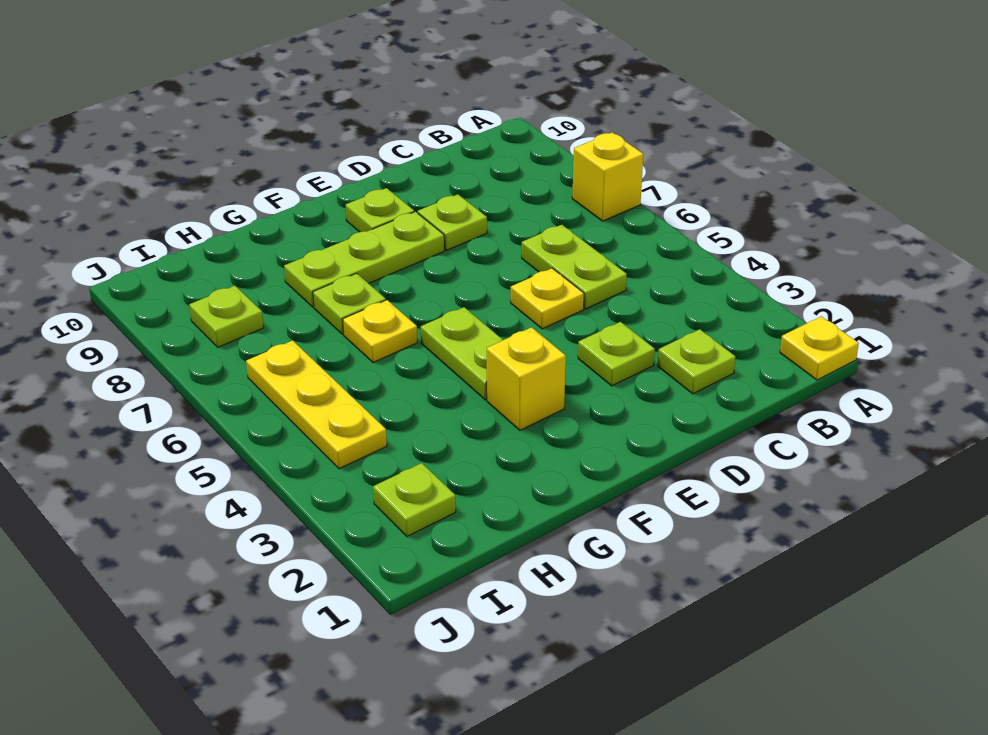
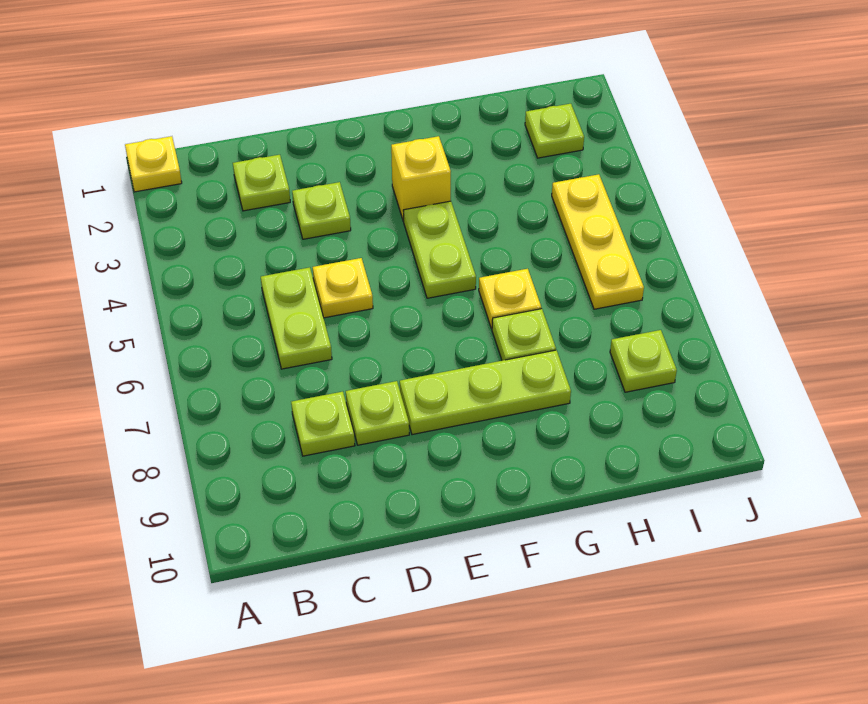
yellow 1x1 brick [572,132,643,221] -> none
lime 1x1 plate [346,188,414,232] -> lime 1x1 plate moved to [291,392,355,456]

